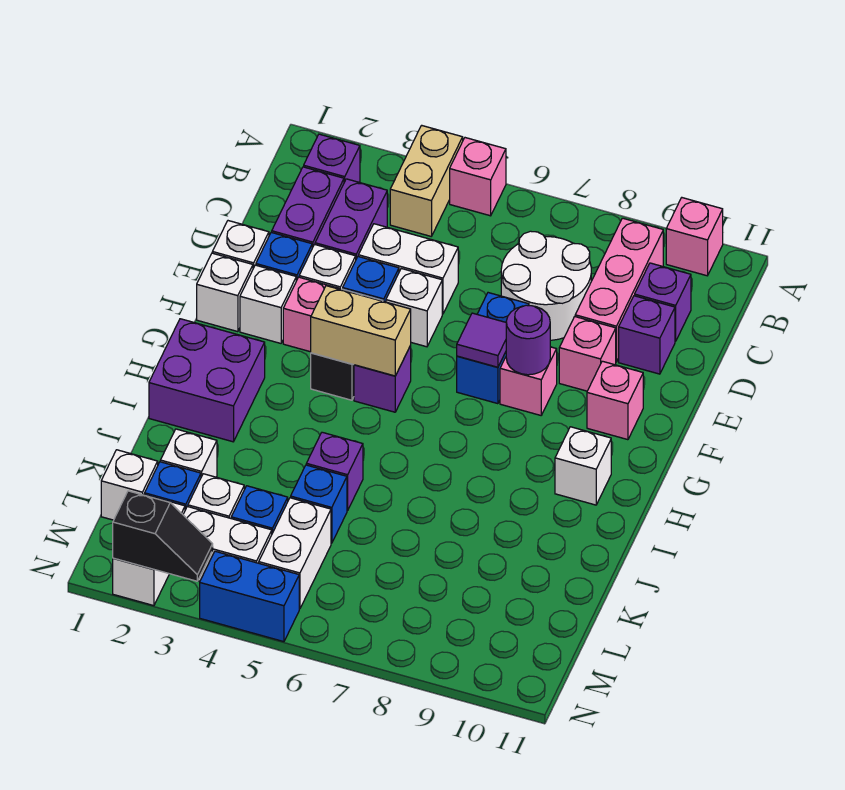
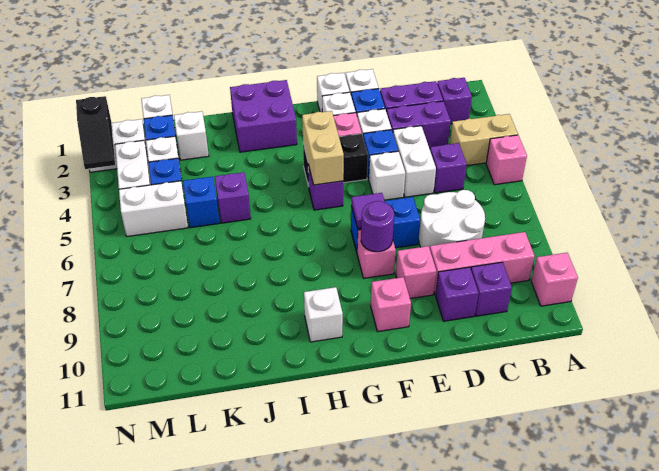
none -> purple 1x1 brick [430,143,467,193]
blue 1x2 brick [200,551,299,642] -> none

